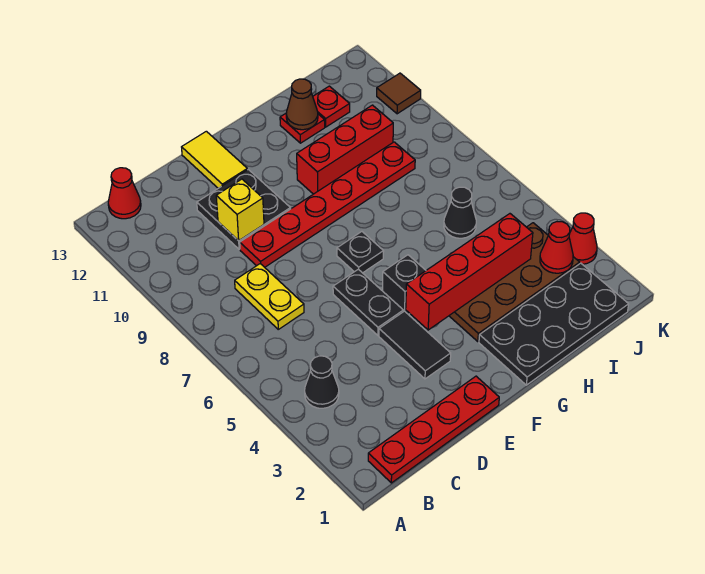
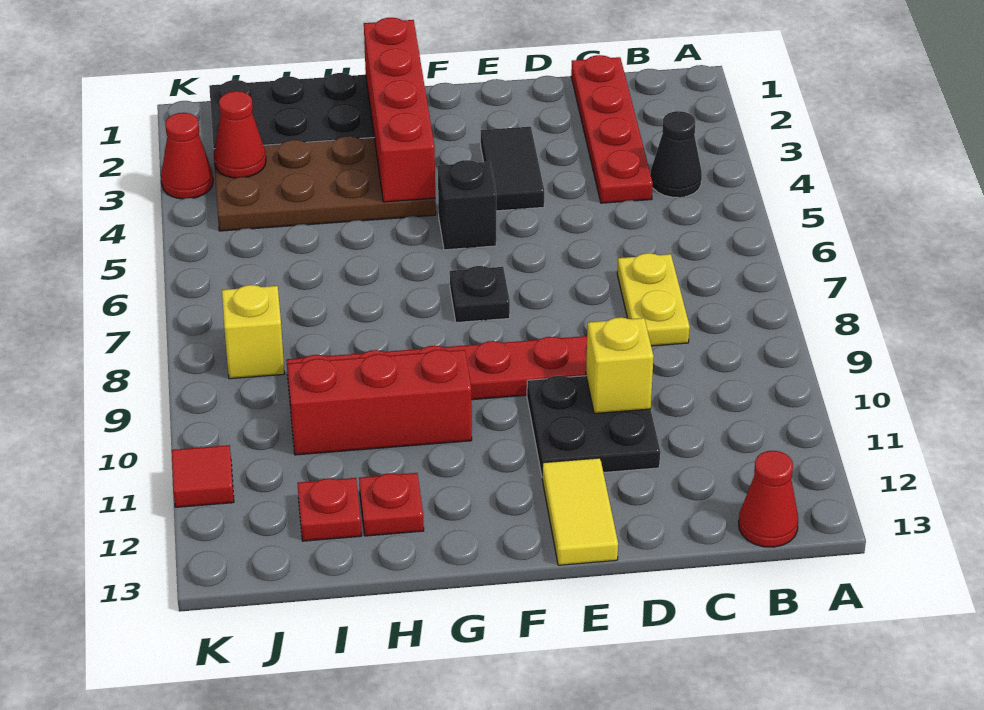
red 1x4 plate [368,376,499,483] -> red 1x4 plate turned to [571,55,653,203]
black 1x2 plate [333,269,403,335] -> none
red 1x4 brick [406,214,533,330] -> red 1x4 brick turned to [364,18,435,202]
brown 1x1 cone [286,79,318,130] -> none
black 1x1 cone [444,187,476,238] -> none
none -> yellow 1x1 brick [222,285,285,379]
brown 1x1 tile [377,73,421,114] -> red 1x1 tile [172,445,234,507]

